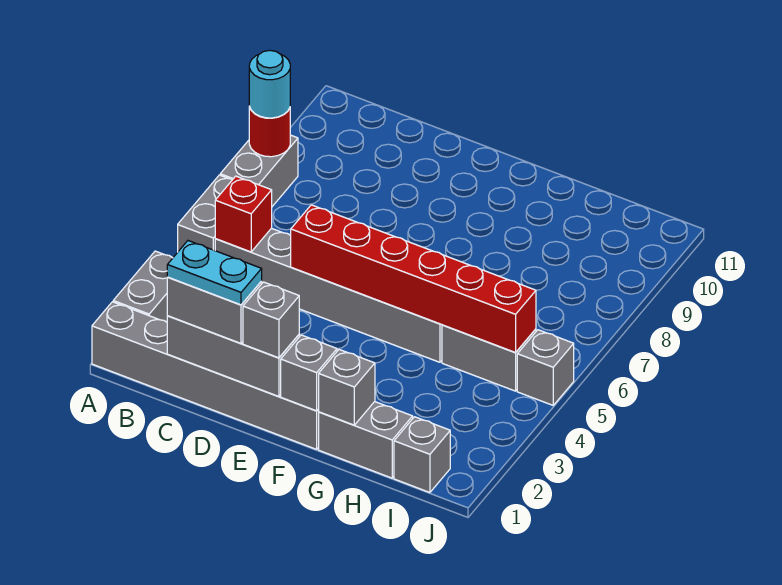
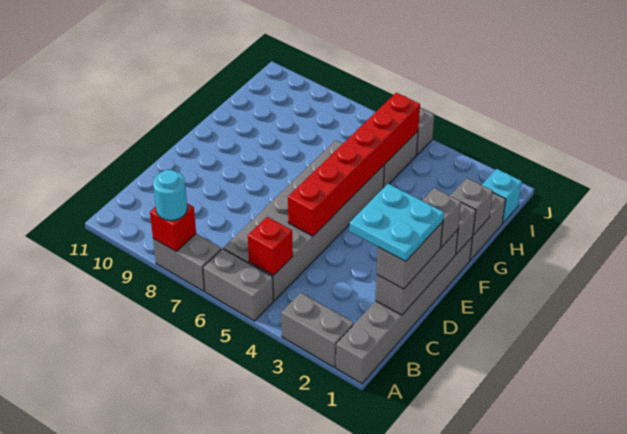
red 1x1 round brick [249,107,290,157] -> red 1x1 brick [150,203,196,252]
grey 1x6 brick [215,228,442,362] -> grey 2x6 brick [224,140,384,301]
cyan 1x2 plate [167,241,262,305] -> cyan 2x2 plate [349,184,444,261]
grey 1x1 brick [394,417,450,492] -> cyan 1x1 brick [482,169,522,223]

